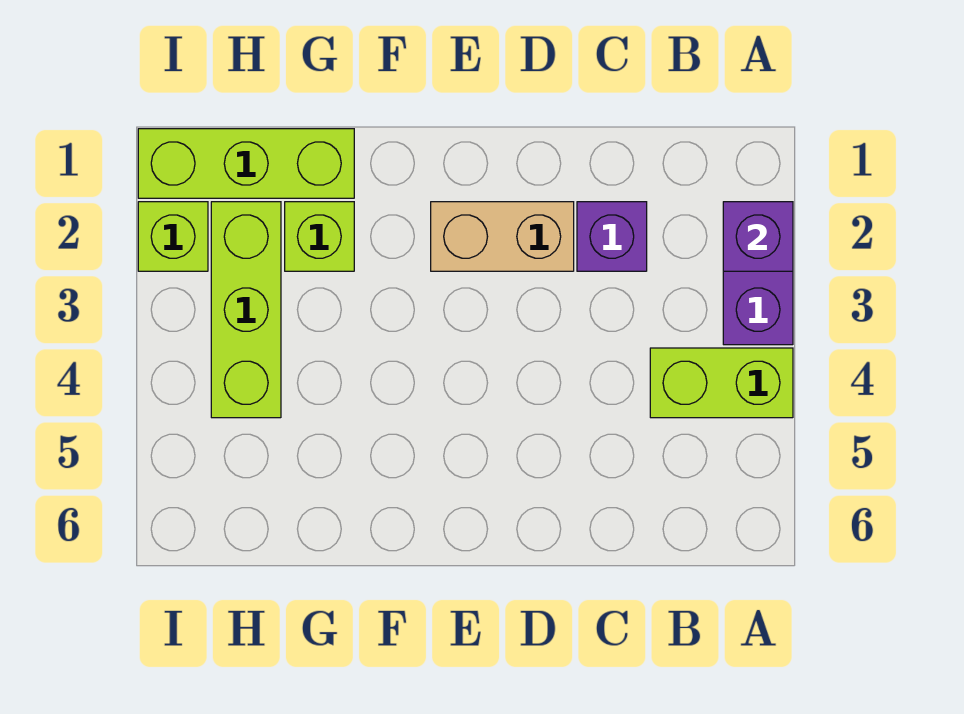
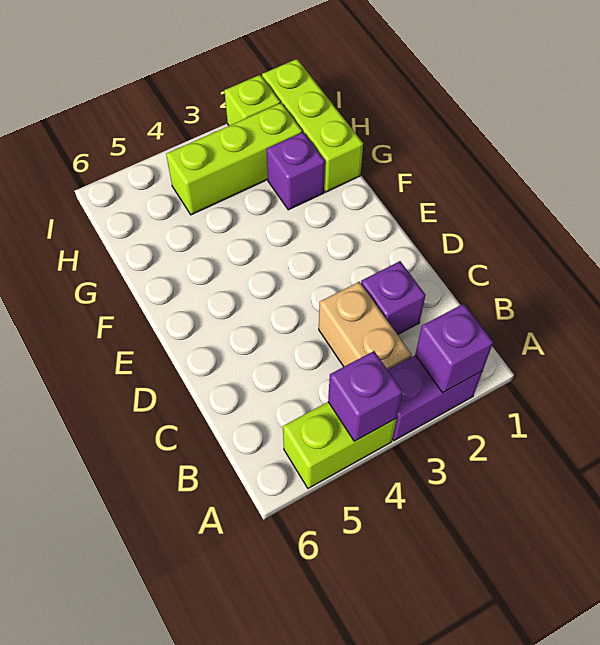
lime 1x2 brick [650,348,793,418] -> lime 1x2 brick turned to [283,402,397,488]
none -> purple 1x1 brick [328,351,402,441]
tan 1x2 brick [431,202,574,271] -> tan 1x2 brick moved to [319,282,412,370]
lime 1x1 brick [285,202,354,271] -> purple 1x1 brick [267,132,325,210]

